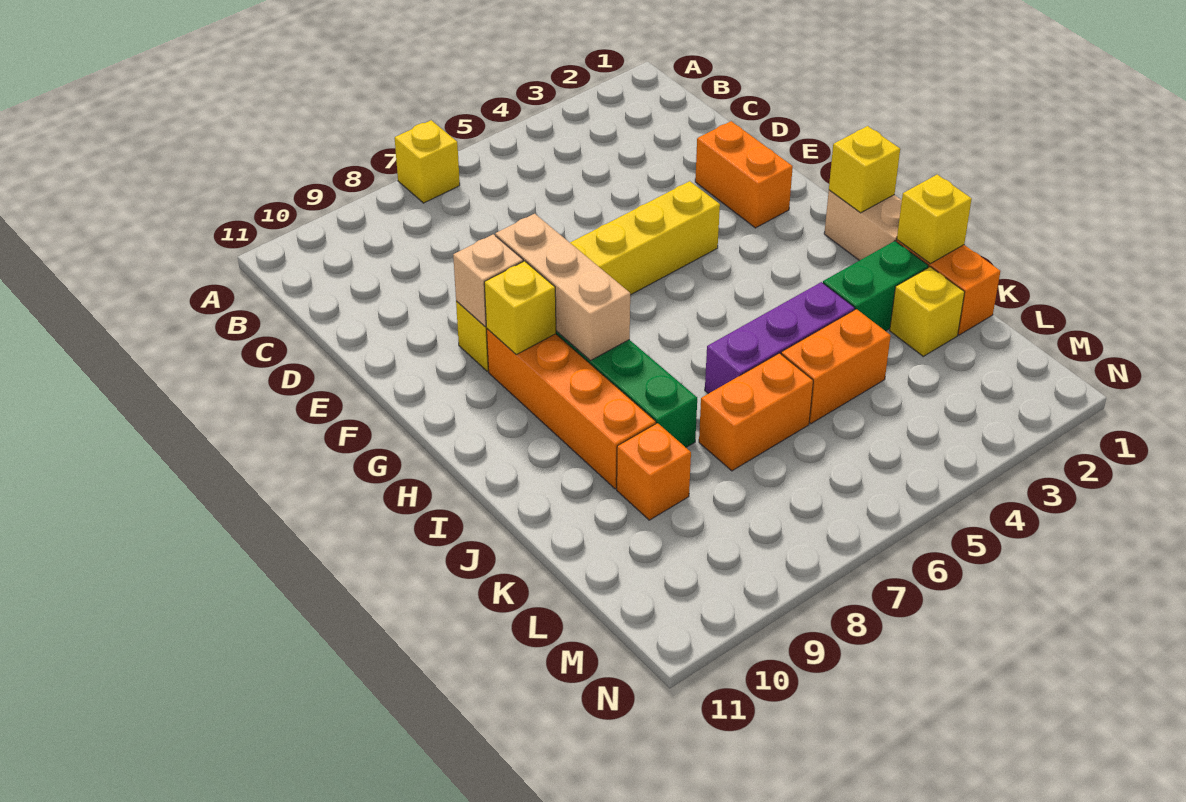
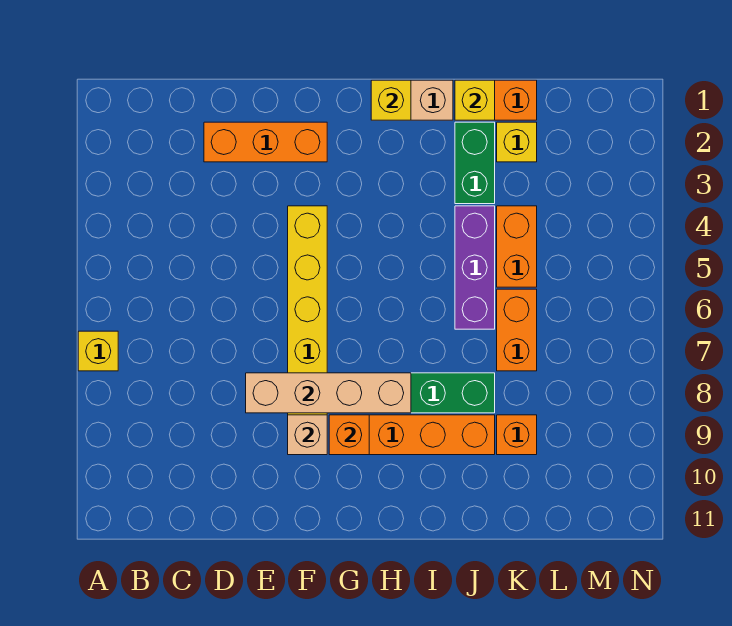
orange 1x2 brick [695,121,793,228] -> orange 1x3 brick [204,122,327,162]
tan 1x3 brick [495,214,630,361] -> tan 1x4 brick [246,373,411,413]
yellow 1x1 brick [484,261,556,355] -> orange 1x1 brick [329,415,369,455]

